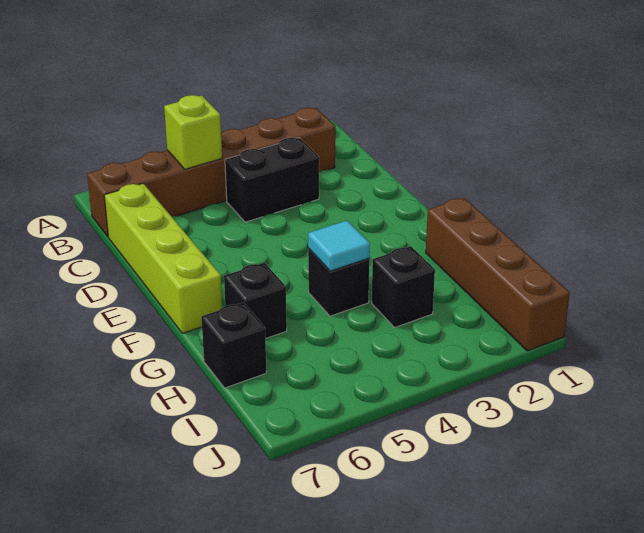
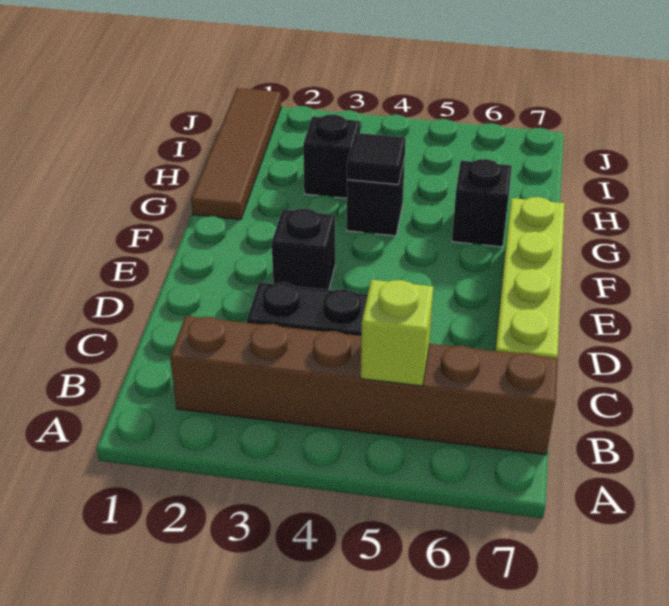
brown 1x4 brick [426,198,570,351] -> brown 1x4 tile [191,88,281,220]
cyan 1x1 tile [308,221,370,271] -> black 1x1 tile [347,133,406,185]
black 1x1 brick [201,302,266,388] -> black 1x1 brick moved to [272,209,335,290]

